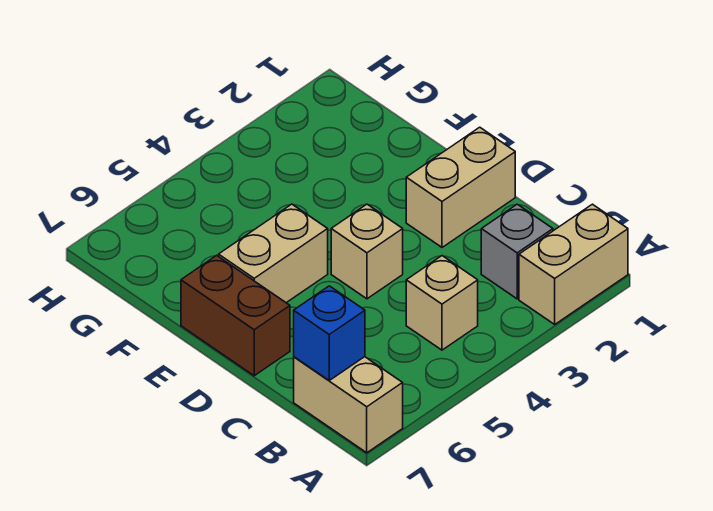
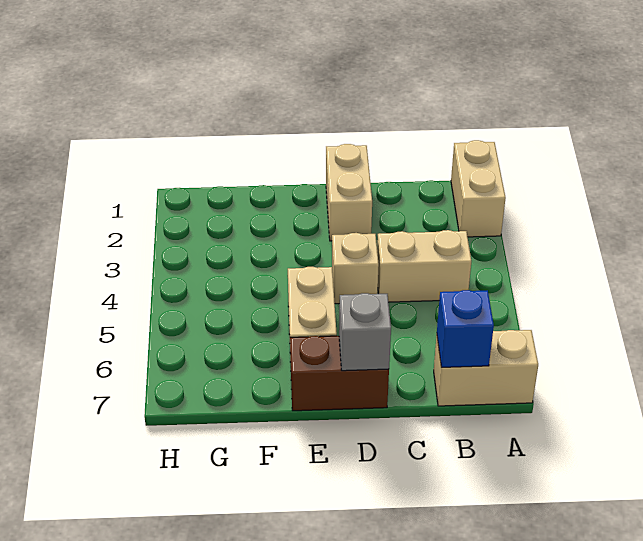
grey 1x1 brick [481,204,553,299] -> grey 1x1 brick moved to [339,293,391,371]
tan 1x1 brick [406,256,478,350] -> tan 1x2 brick [377,230,471,302]

